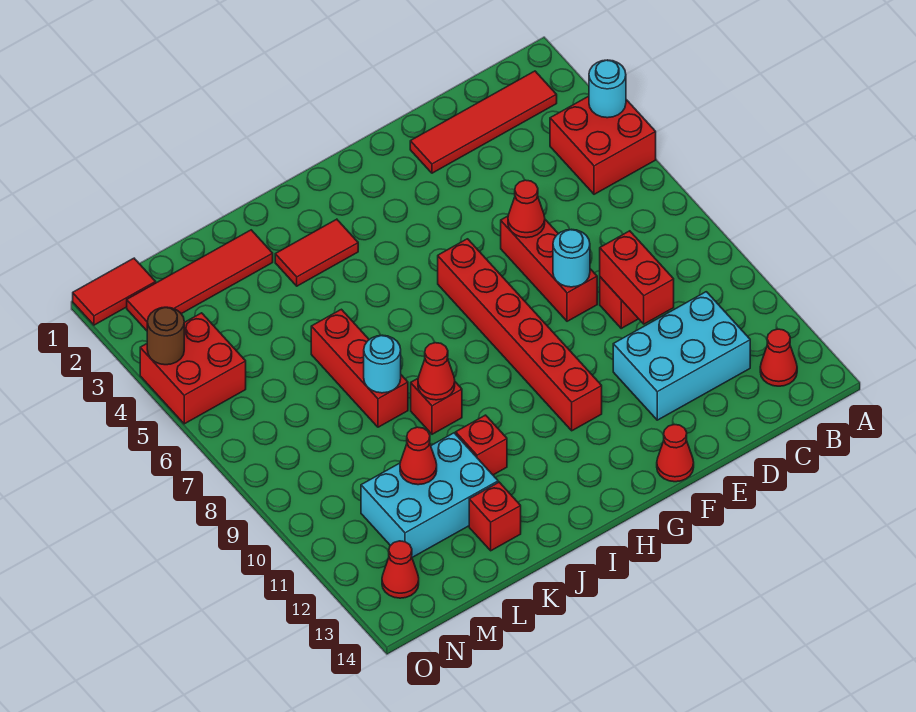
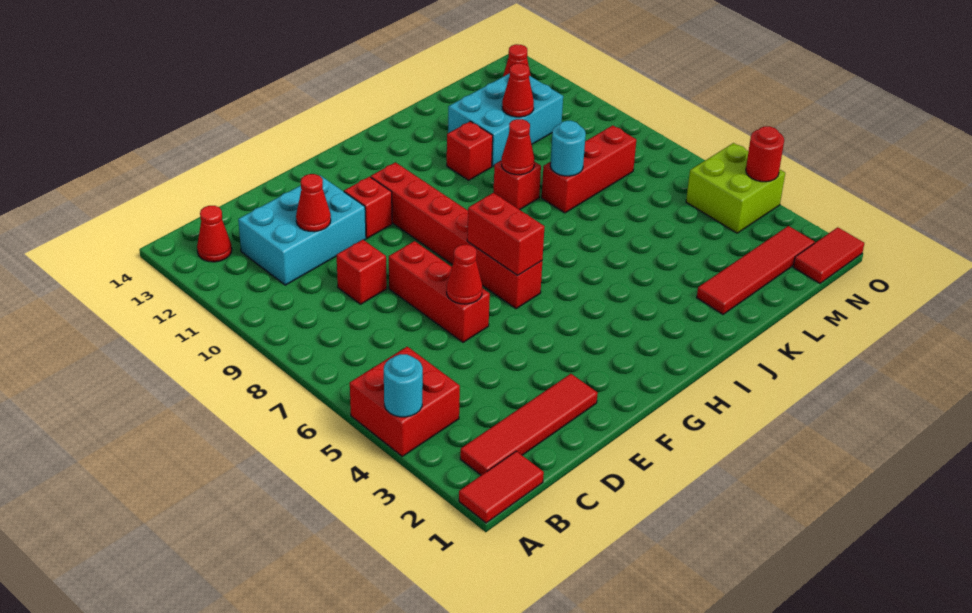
red 1x2 brick [600,231,674,324] -> red 1x2 brick moved to [467,193,545,275]
cyan 1x1 round brick [553,229,590,287] -> none
red 1x1 cone [657,425,694,482] -> red 1x1 cone moved to [296,174,331,232]
red 1x2 tile [275,219,358,286] -> red 1x2 tile moved to [459,451,544,523]
red 1x3 brick [311,309,408,427] -> red 1x3 brick turned to [542,125,636,213]
red 1x1 brick [469,482,521,551] -> red 1x1 brick moved to [344,177,392,238]
red 2x2 brick [140,313,246,424] -> lime 2x2 brick [686,143,785,233]
brown 1x1 round brick [147,307,184,365] -> red 1x1 round brick [746,126,784,182]

